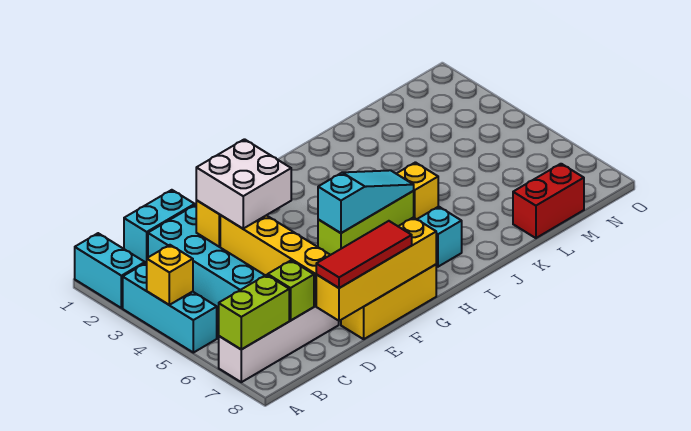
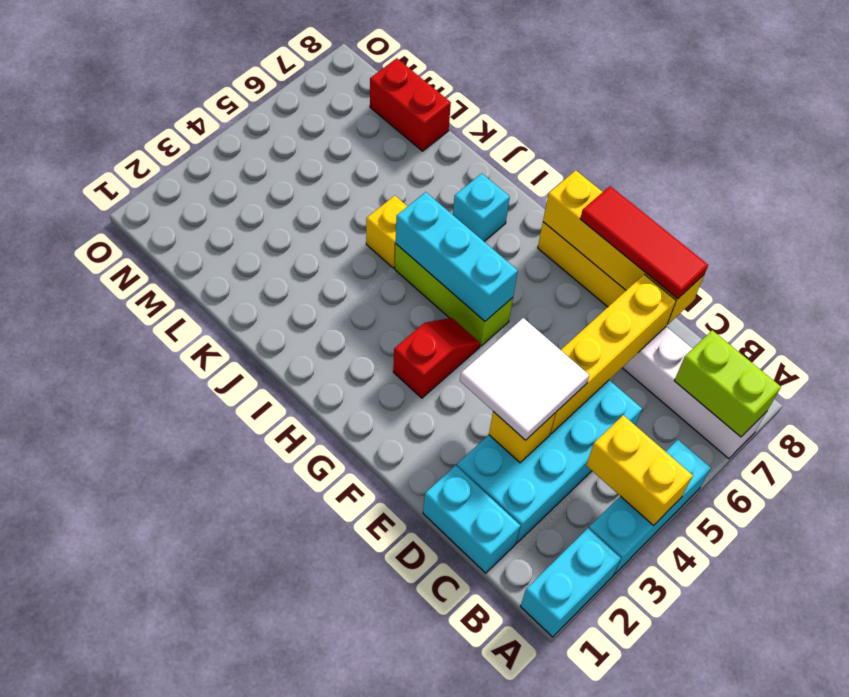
yellow 1x1 brick [147,245,193,305] -> yellow 1x2 brick [586,415,693,526]
lime 1x1 brick [268,260,314,320] -> none
white 2x2 brick [196,139,291,229] -> white 2x2 tile [460,318,589,440]
none -> red 1x2 slope [393,318,480,398]
cyan 1x3 slope [318,170,414,233] -> cyan 1x3 brick [396,192,518,321]

